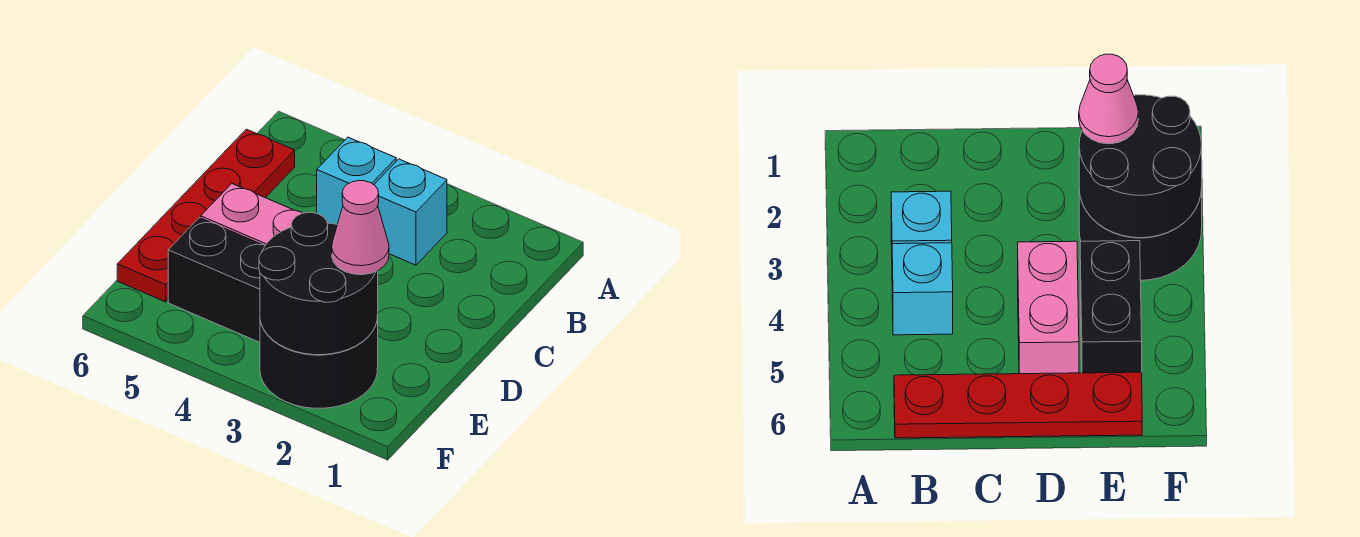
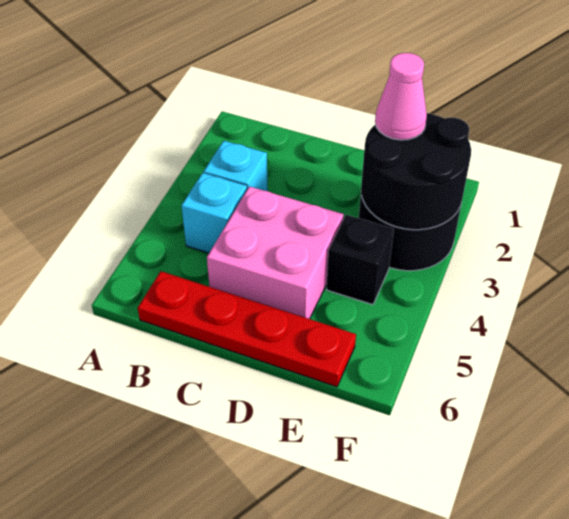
pink 1x2 brick [201,184,303,245] -> pink 2x2 brick [207,186,344,319]
black 1x2 brick [168,218,265,342] -> black 1x1 brick [326,215,394,305]

